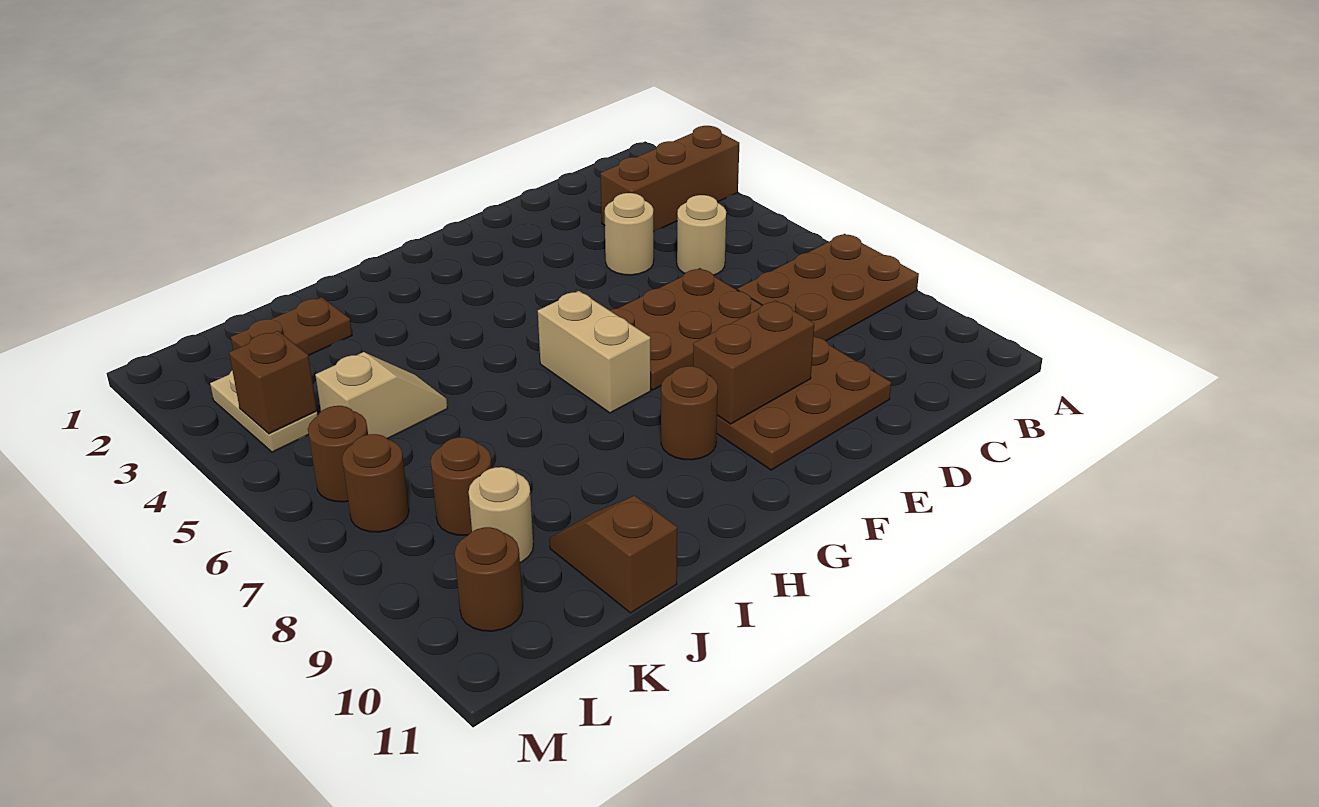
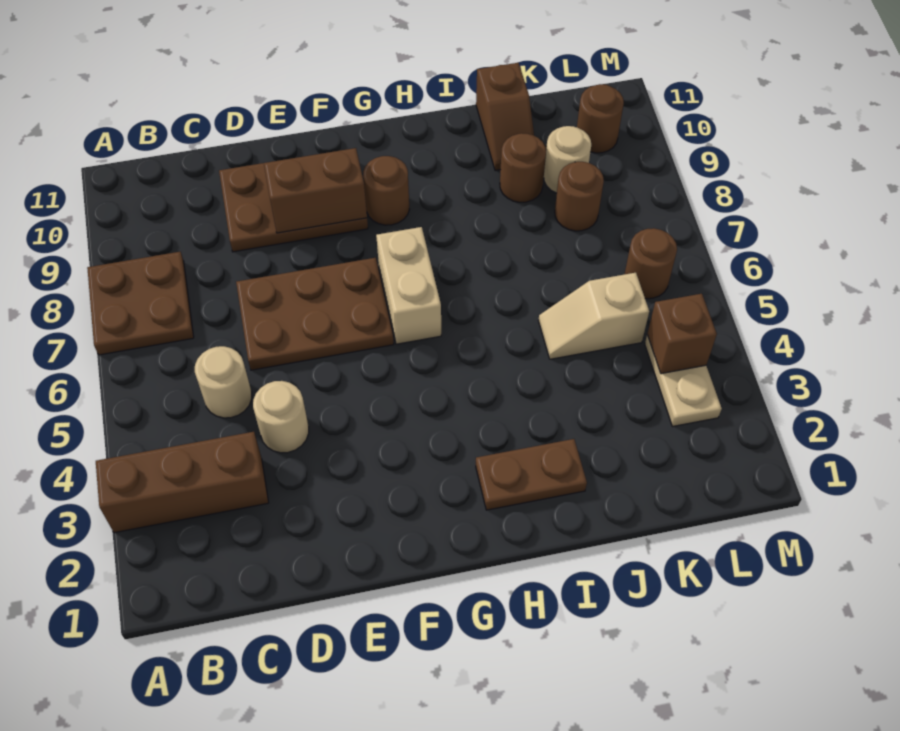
brown 2x3 plate [738,234,919,341] -> brown 2x2 plate [87,252,194,355]
brown 1x2 plate [231,297,352,356] -> brown 1x2 plate moved to [476,439,587,510]
brown 1x1 round brick [342,434,409,532] -> brown 1x1 round brick moved to [500,133,546,202]

